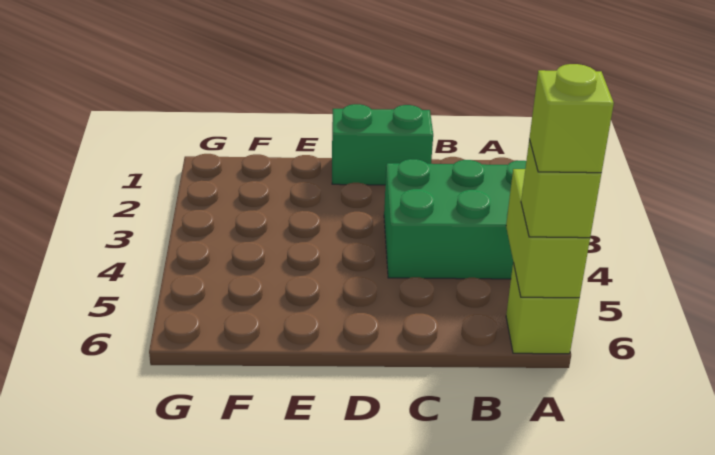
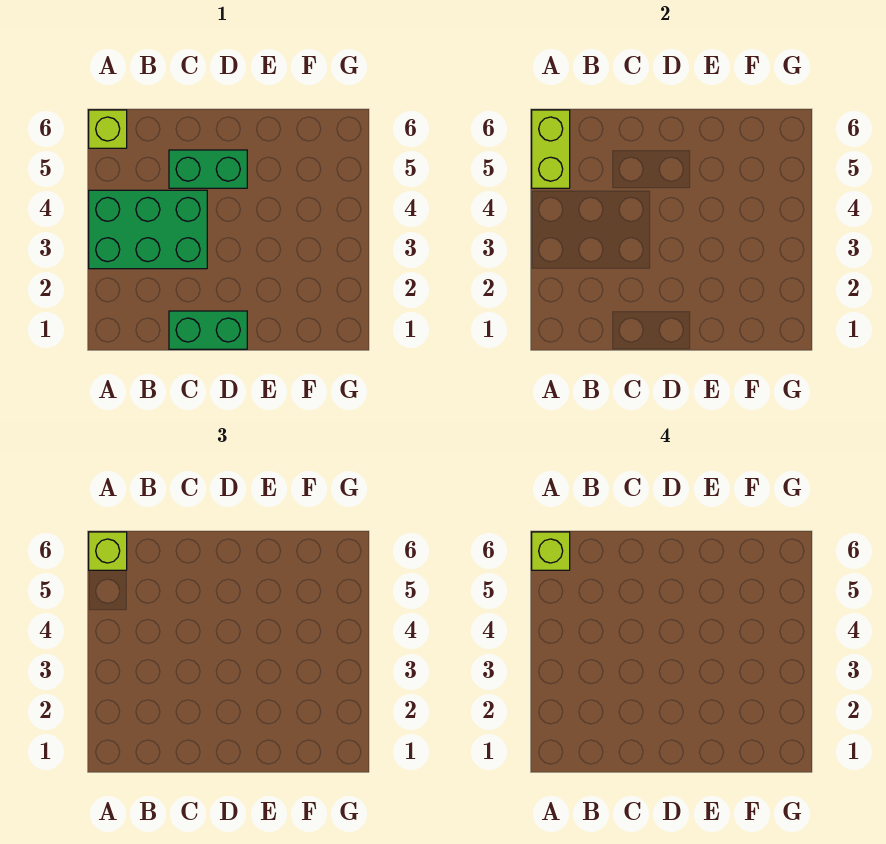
none -> green 1x2 brick [169,150,247,188]

